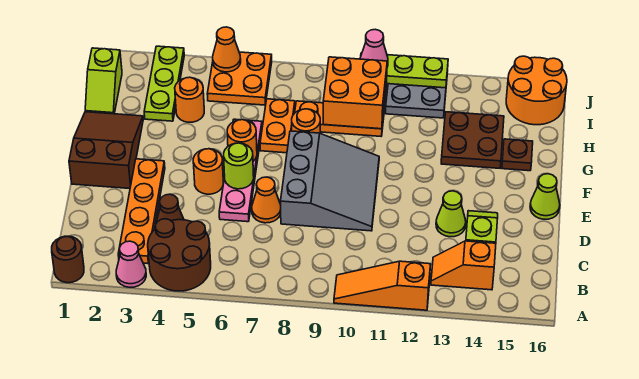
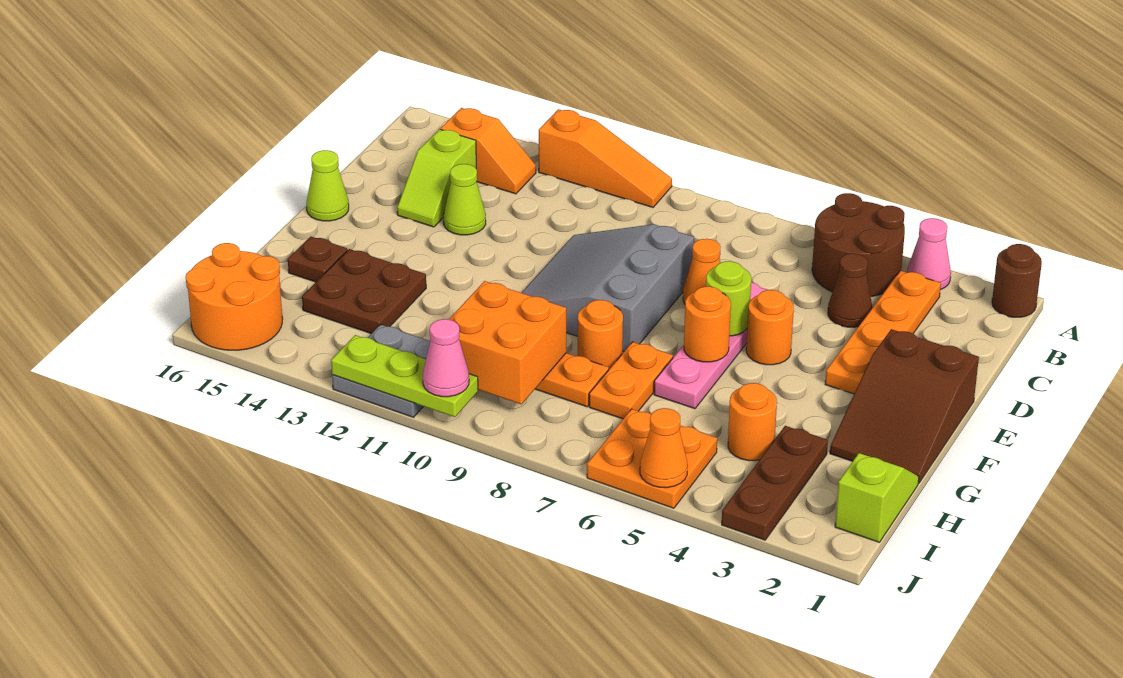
lime 1x3 plate [144,46,184,121] -> brown 1x3 plate [722,426,828,540]

